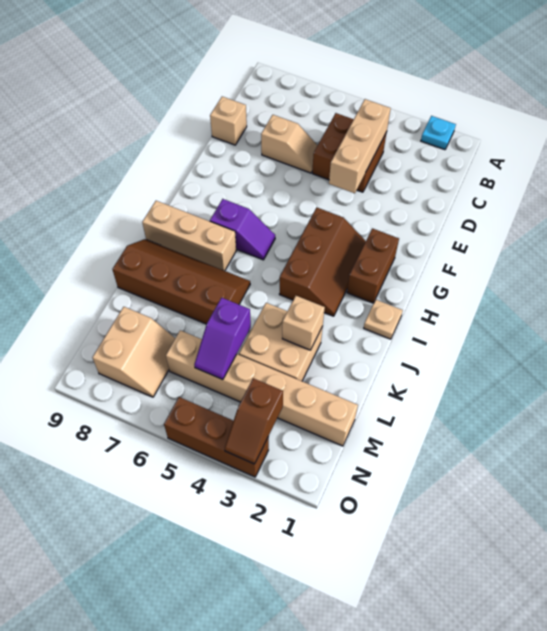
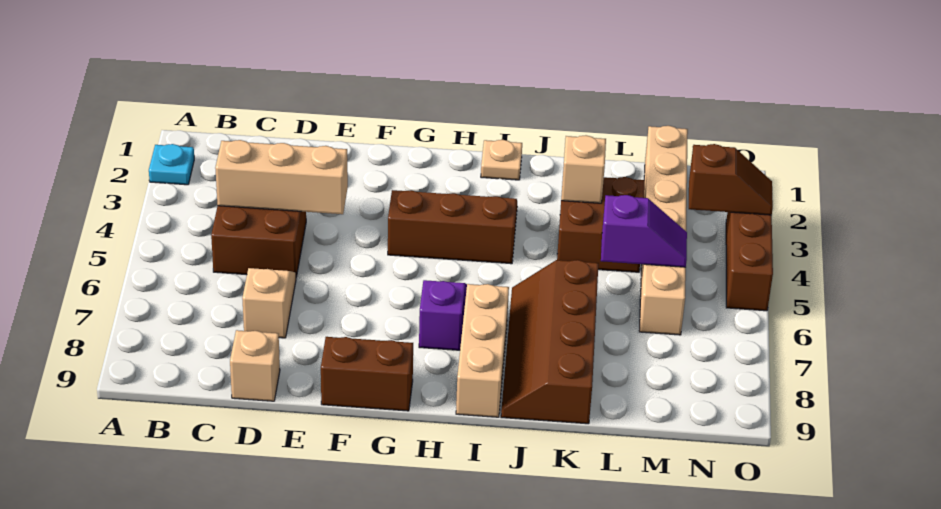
brown 1x2 brick [347,228,399,303] -> brown 1x2 brick moved to [321,337,413,411]
tan 2x2 brick [239,303,323,381] -> brown 2x2 brick [557,177,645,272]
tan 2x2 slope [92,307,175,397] -> none

